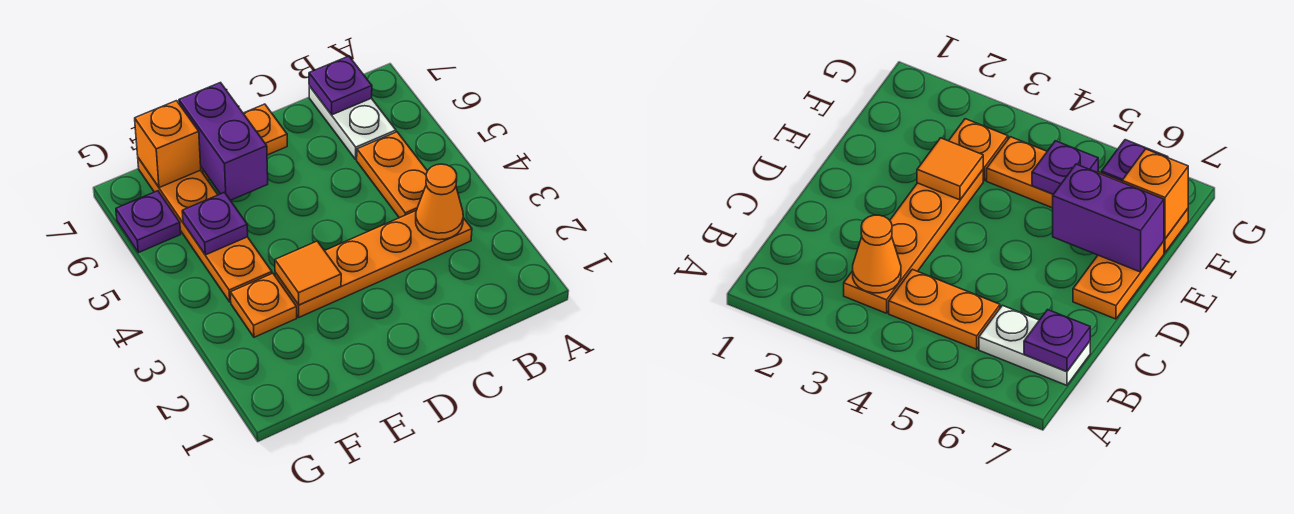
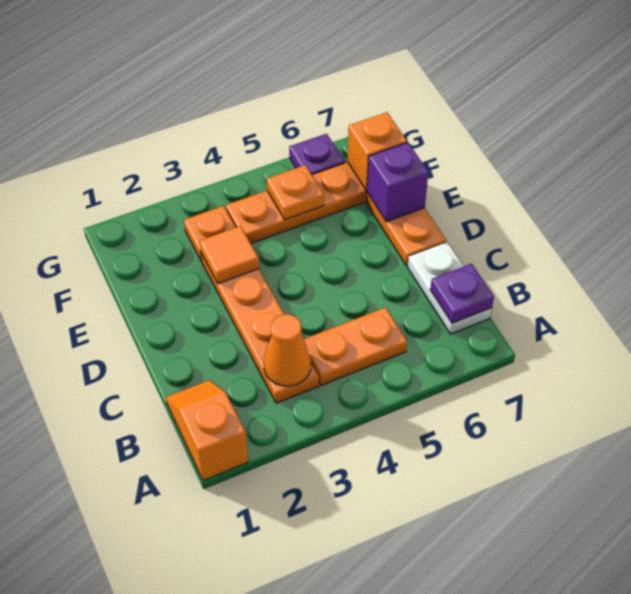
none -> orange 1x2 slope [166,380,248,481]
white 1x2 plate [309,86,396,159] -> white 1x2 plate turned to [407,242,492,334]
purple 1x2 brick [179,83,268,200] -> purple 1x1 brick [367,142,428,222]
purple 1x1 plate [182,192,248,255] -> orange 1x1 plate [267,165,324,220]

